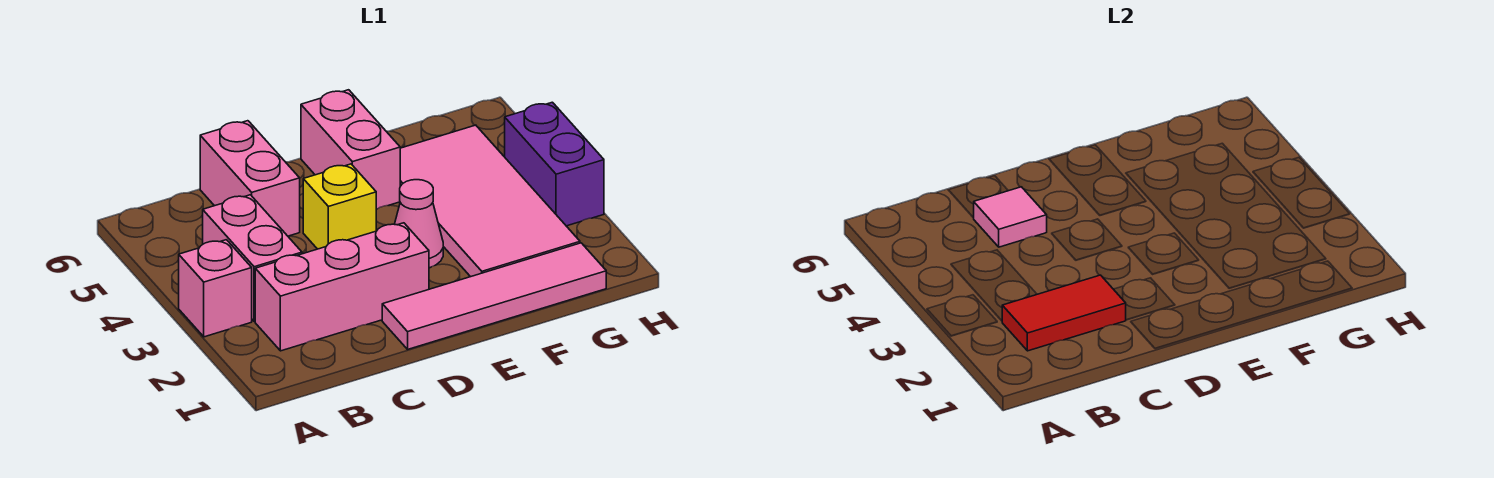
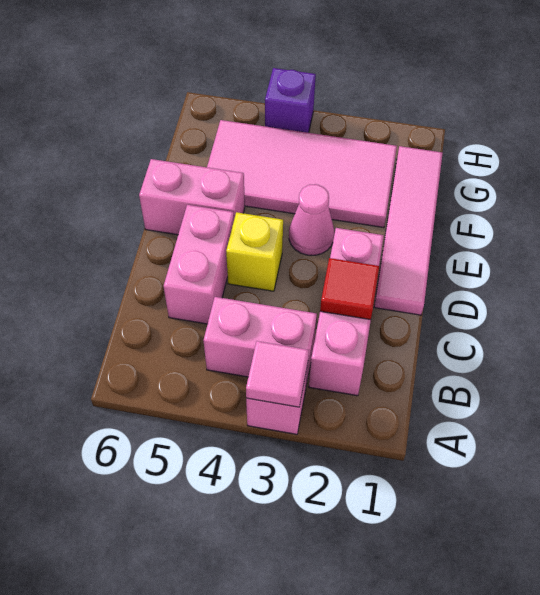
red 1x2 tile [1002,275,1126,351] -> red 1x1 tile [320,258,379,320]
pink 1x2 brick [200,121,300,236] -> pink 1x2 brick turned to [164,205,234,324]
pink 1x1 tile [974,187,1047,247] -> pink 1x1 tile moved to [246,341,309,407]
purple 1x2 brick [505,102,604,226] -> purple 1x1 brick [265,68,316,133]

